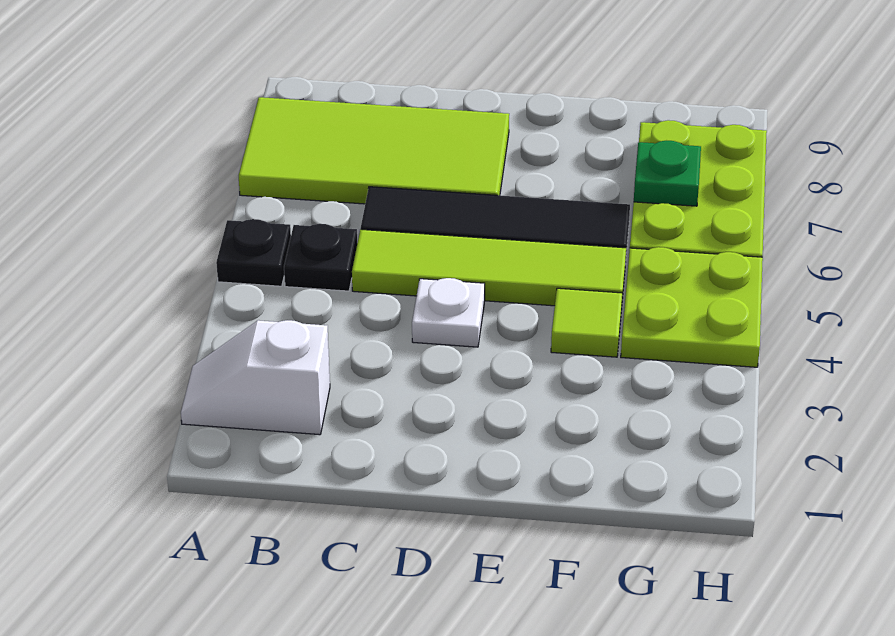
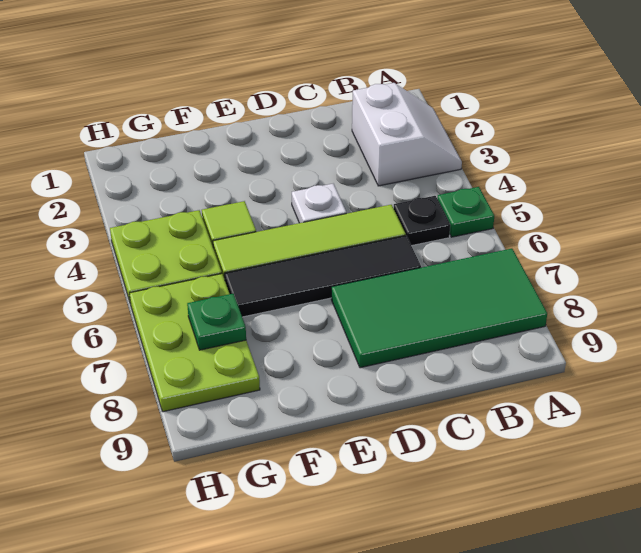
white 1x2 slope [181,320,330,435] -> white 2x2 slope [352,83,462,186]
black 1x1 plate [216,219,291,286] -> green 1x1 plate [437,187,494,237]
lime 2x4 tile [239,97,509,204] -> green 2x4 tile [331,248,547,368]

